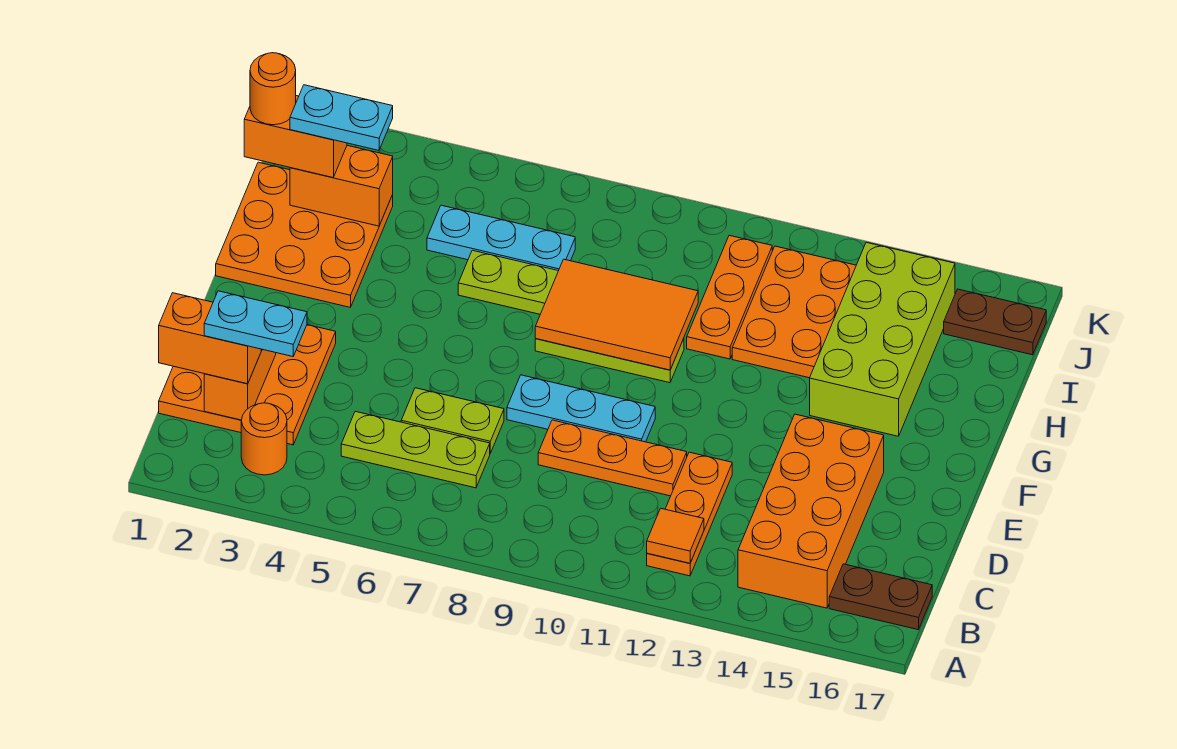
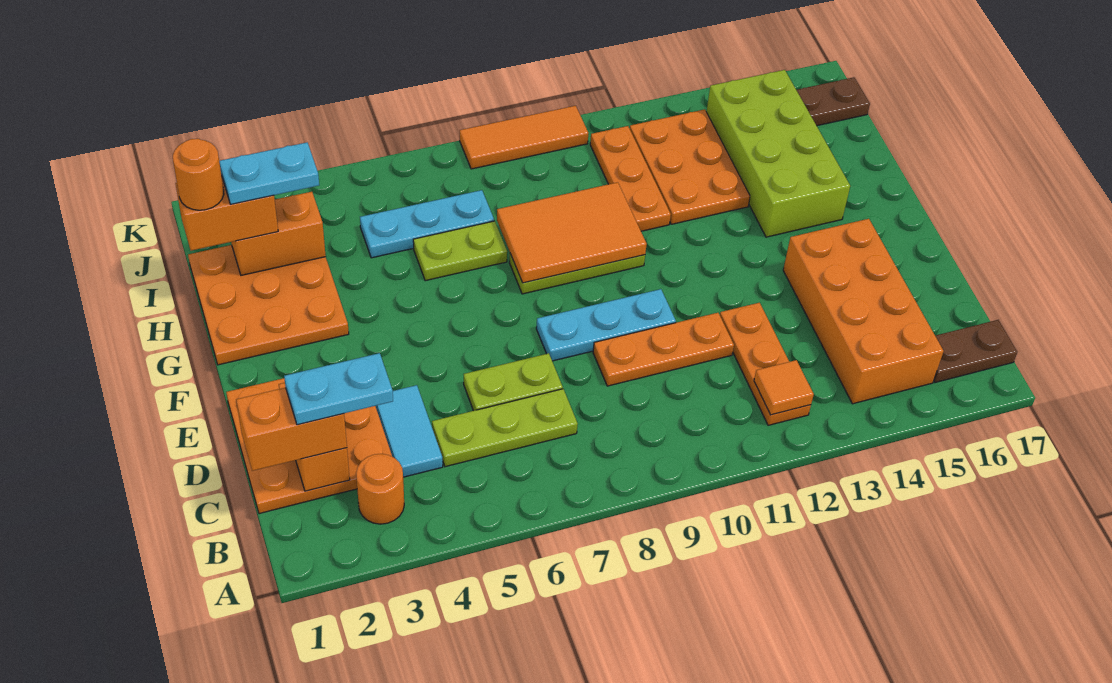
none -> cyan 1x2 tile [376,385,443,477]
none -> orange 1x3 tile [460,106,588,169]

